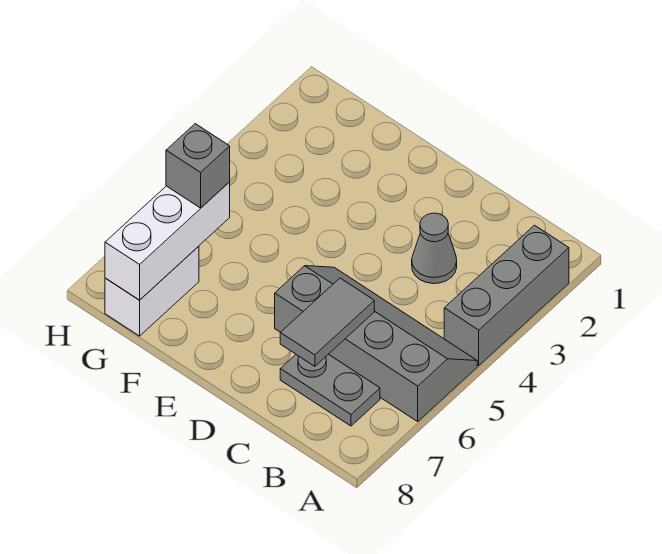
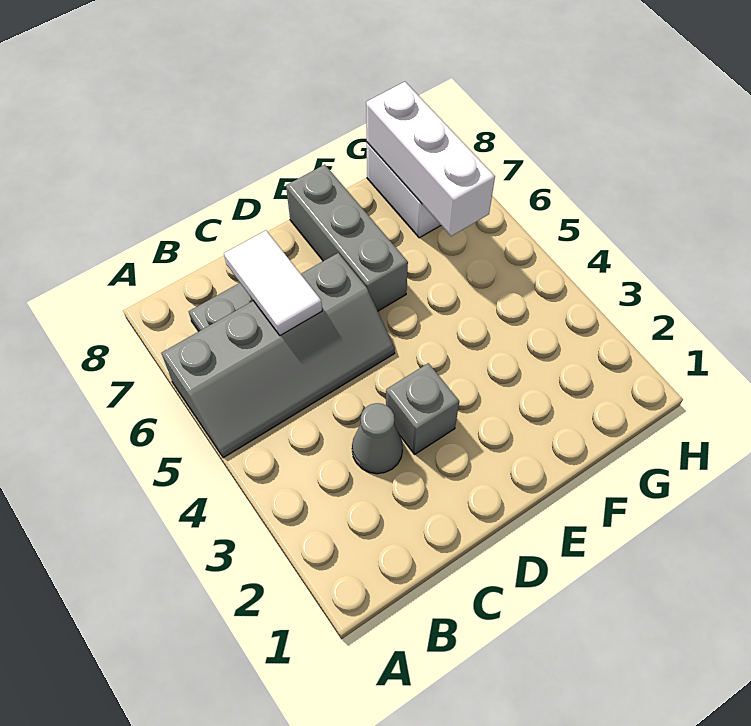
grey 1x3 brick [444,225,569,366] -> grey 1x3 brick moved to [286,165,408,311]
grey 1x2 tile [280,278,374,366] -> white 1x2 tile [224,231,322,335]
grey 1x1 brick [166,124,230,208] -> grey 1x1 brick moved to [386,363,459,454]

